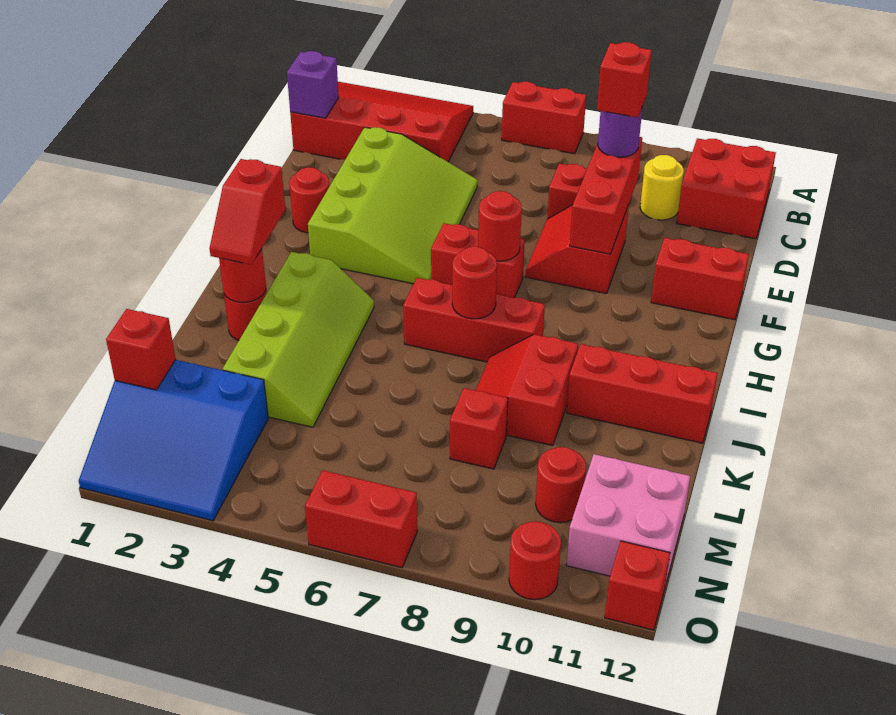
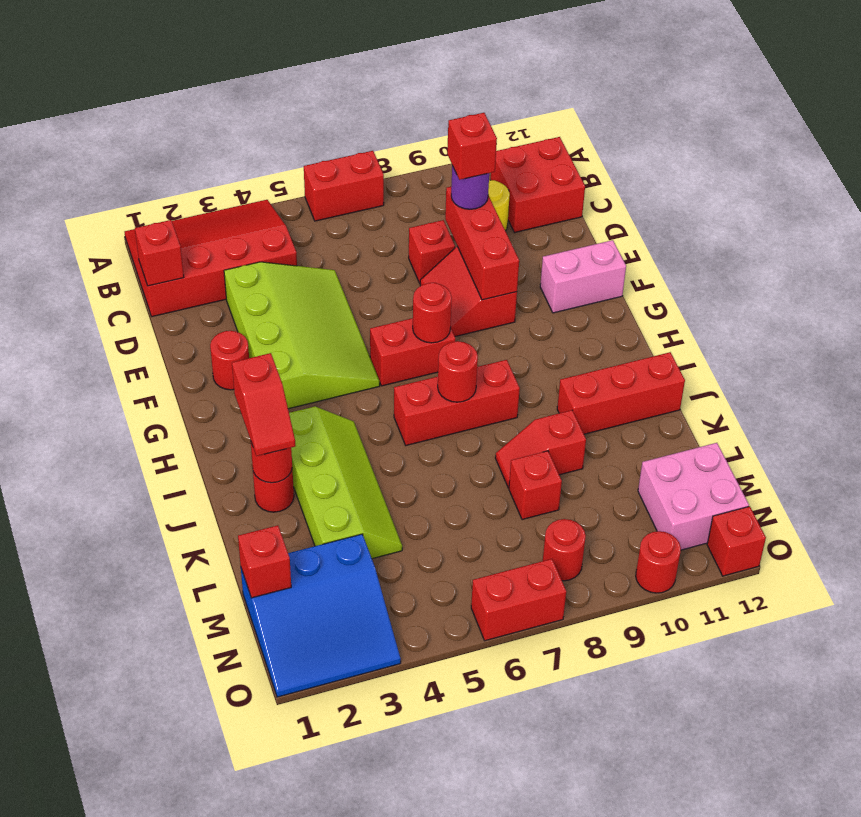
purple 1x1 brick [287,51,339,118] -> red 1x1 brick [135,220,184,286]
red 1x2 brick [651,238,749,320] -> pink 1x2 brick [540,240,626,313]
red 2x2 slope [476,334,578,446] -> red 1x2 slope [495,410,586,488]
red 1x1 round brick [536,447,586,523] -> red 1x1 round brick moved to [543,519,586,581]

